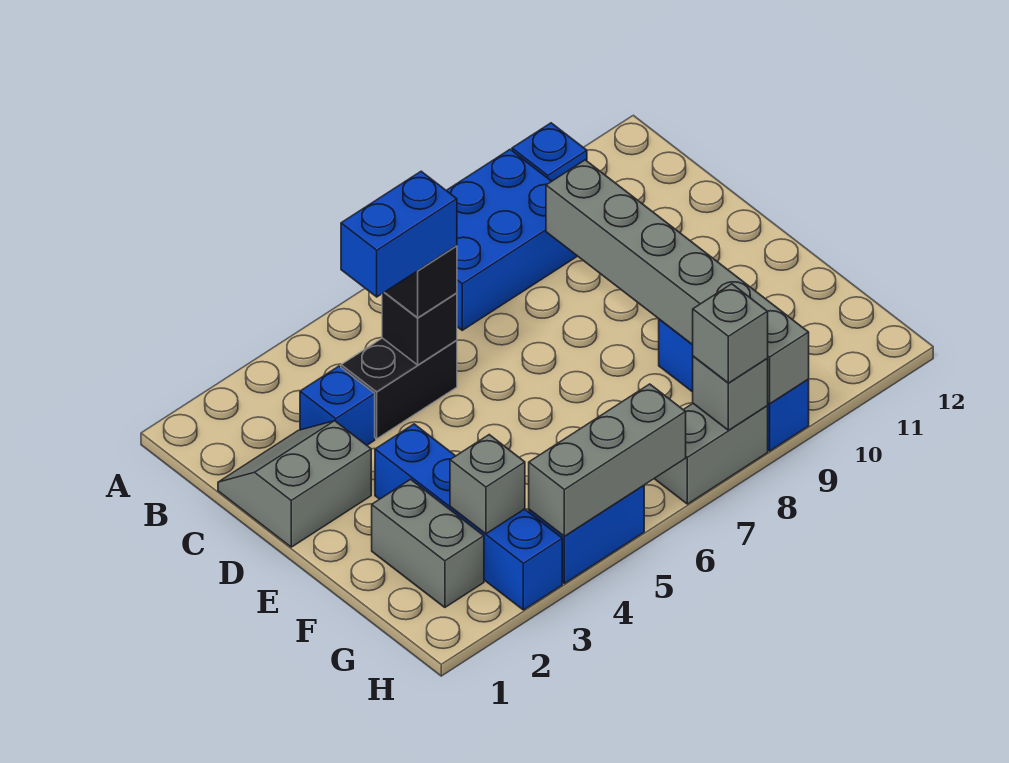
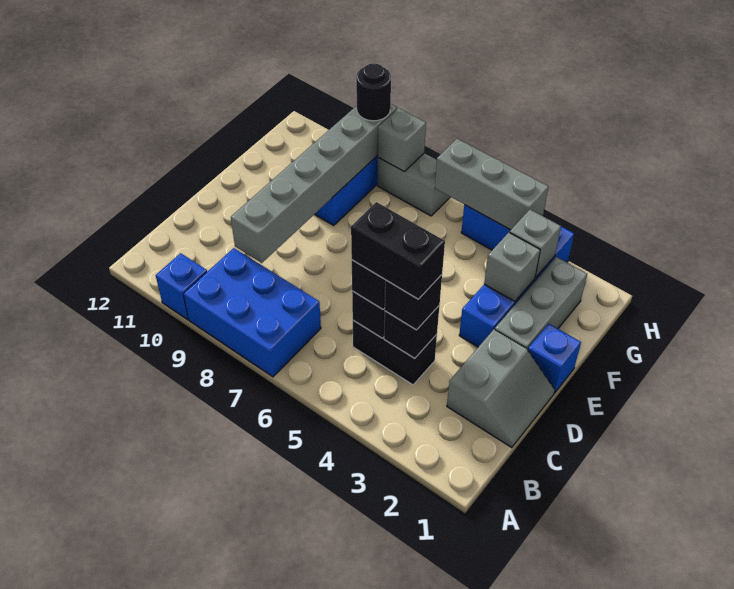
grey 2x2 slope [218,421,371,547] -> grey 2x2 slope turned to [447,329,555,448]
blue 1x1 brick [300,366,375,445] -> blue 1x1 brick moved to [528,324,581,393]
none -> black 1x1 brick [384,306,439,358]
none -> black 1x1 brick [385,275,442,330]
blue 1x2 brick [341,171,457,297] -> black 1x2 brick [351,202,445,299]
grey 1x2 brick [372,479,484,607] -> grey 1x3 brick [495,257,587,350]
grey 1x1 brick [693,284,768,383] -> grey 1x1 brick moved to [484,232,540,302]
none -> black 1x1 round brick [356,63,391,121]

